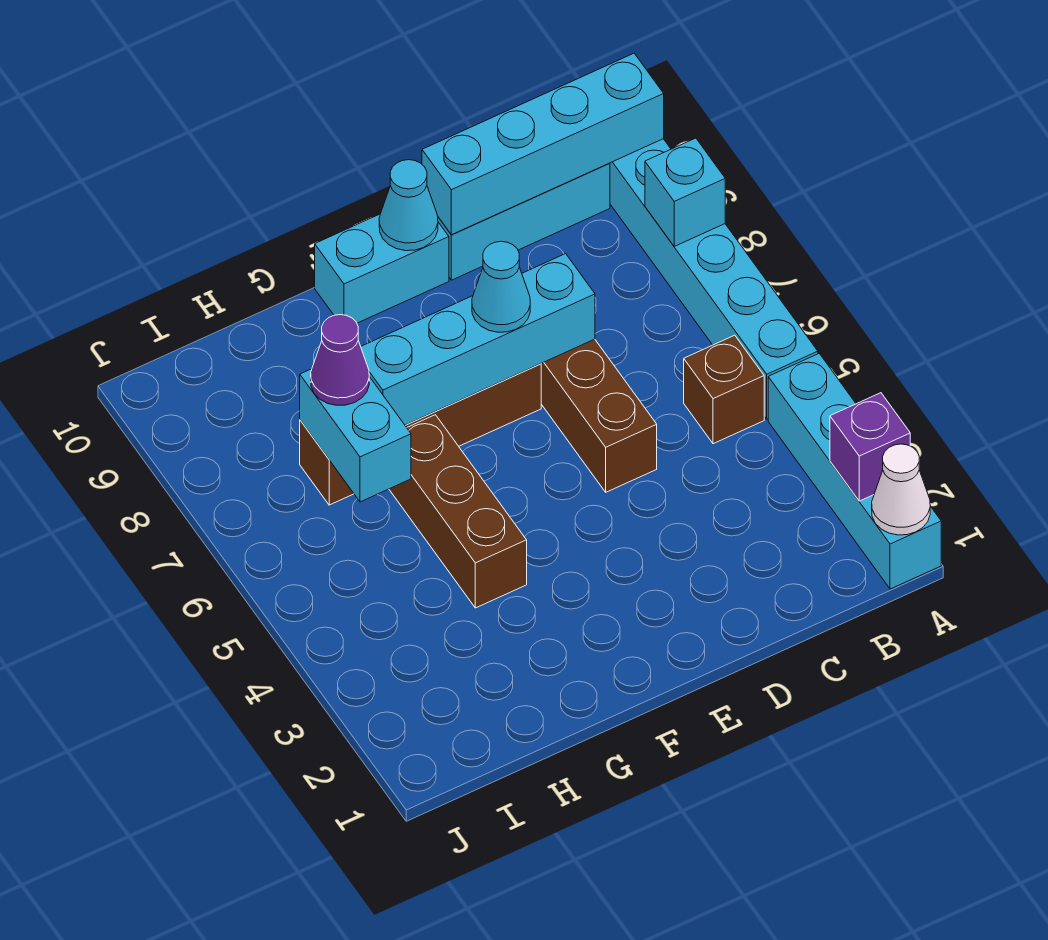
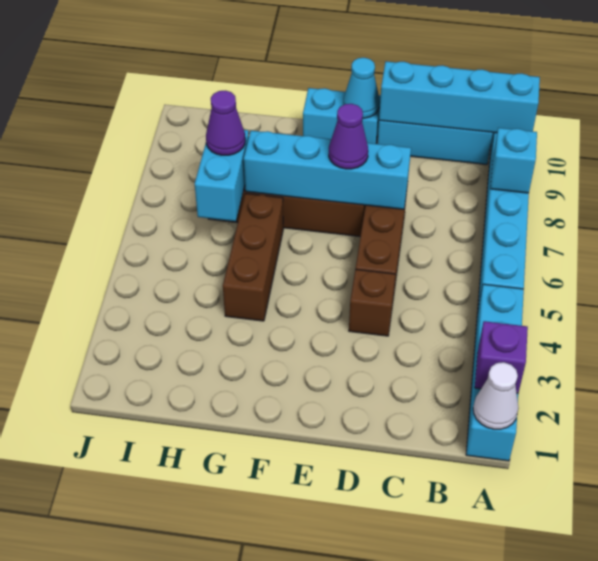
brown 1x1 brick [684,335,764,444] -> brown 1x1 brick moved to [349,269,396,336]
cyan 1x1 cone [472,241,530,332] -> purple 1x1 cone [329,104,368,169]

